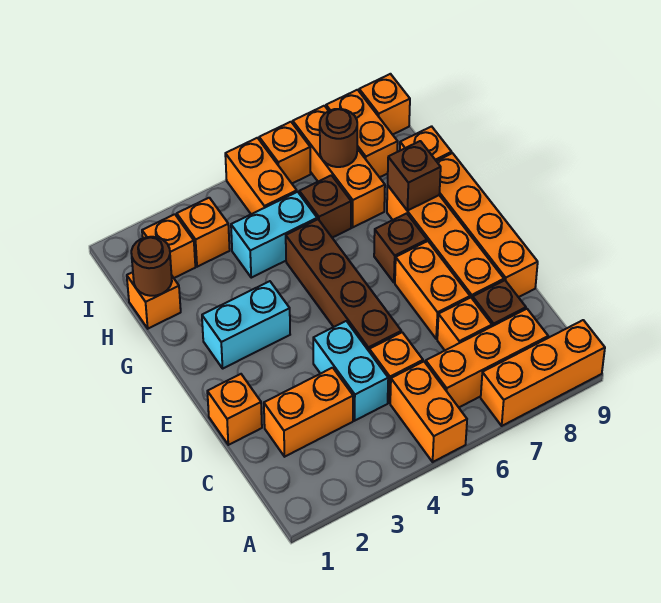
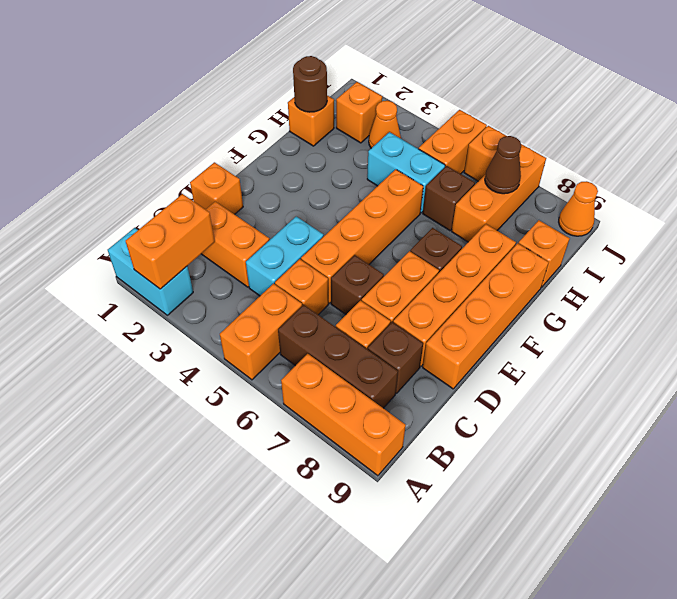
orange 1x3 brick [426,309,548,407] -> brown 1x3 brick [278,305,398,408]
brown 1x4 brick [286,219,401,351] -> orange 1x4 brick [301,169,423,303]
cyan 1x2 brick [202,281,290,368] -> cyan 1x2 brick moved to [108,228,193,315]
brown 1x1 brick [388,141,441,211] -> brown 1x1 brick moved to [331,255,384,314]
orange 1x1 brick [177,198,230,267] -> orange 1x1 cone [369,101,401,148]
brown 1x1 round brick [320,109,357,167] -> brown 1x1 cone [485,136,521,194]
orange 1x2 brick [326,90,398,177] -> orange 1x2 brick moved to [126,194,215,289]
orange 1x1 brick [359,74,410,135] -> orange 1x1 cone [559,181,598,236]

